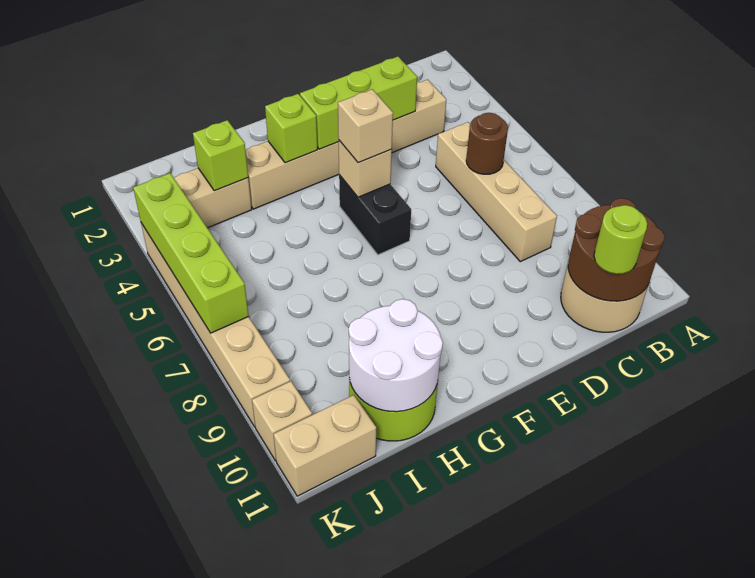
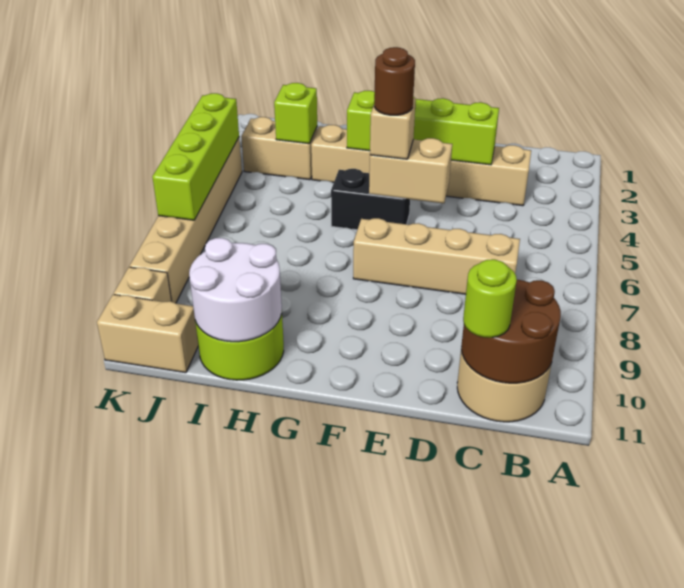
tan 1x4 brick [436,122,557,262] -> tan 1x4 brick turned to [353,218,520,294]
brown 1x1 round brick [466,113,508,174] -> brown 1x1 round brick moved to [374,47,415,115]
black 1x2 brick [339,175,411,255] -> black 1x2 brick turned to [331,169,410,230]
tan 1x1 brick [339,140,392,197] -> tan 1x2 brick [369,138,452,203]

